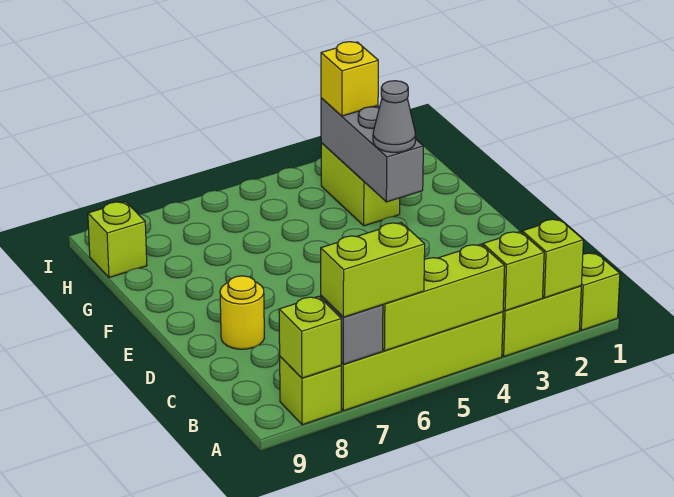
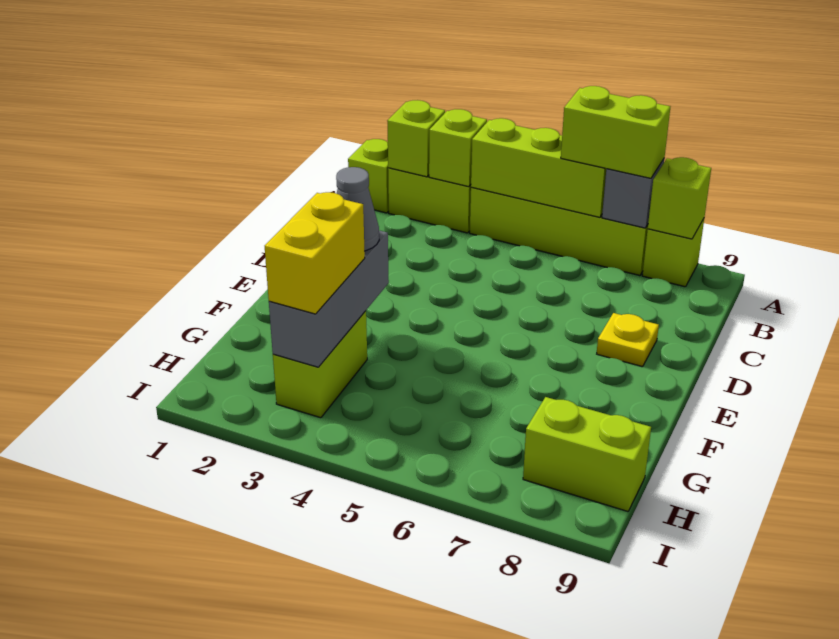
yellow 1x1 round brick [220,276,264,349] -> yellow 1x1 plate [597,313,659,367]
yellow 1x1 brick [321,42,378,116] -> yellow 1x2 brick [265,192,365,314]
lime 1x1 brick [88,202,147,278] -> lime 1x2 brick [523,397,651,511]

